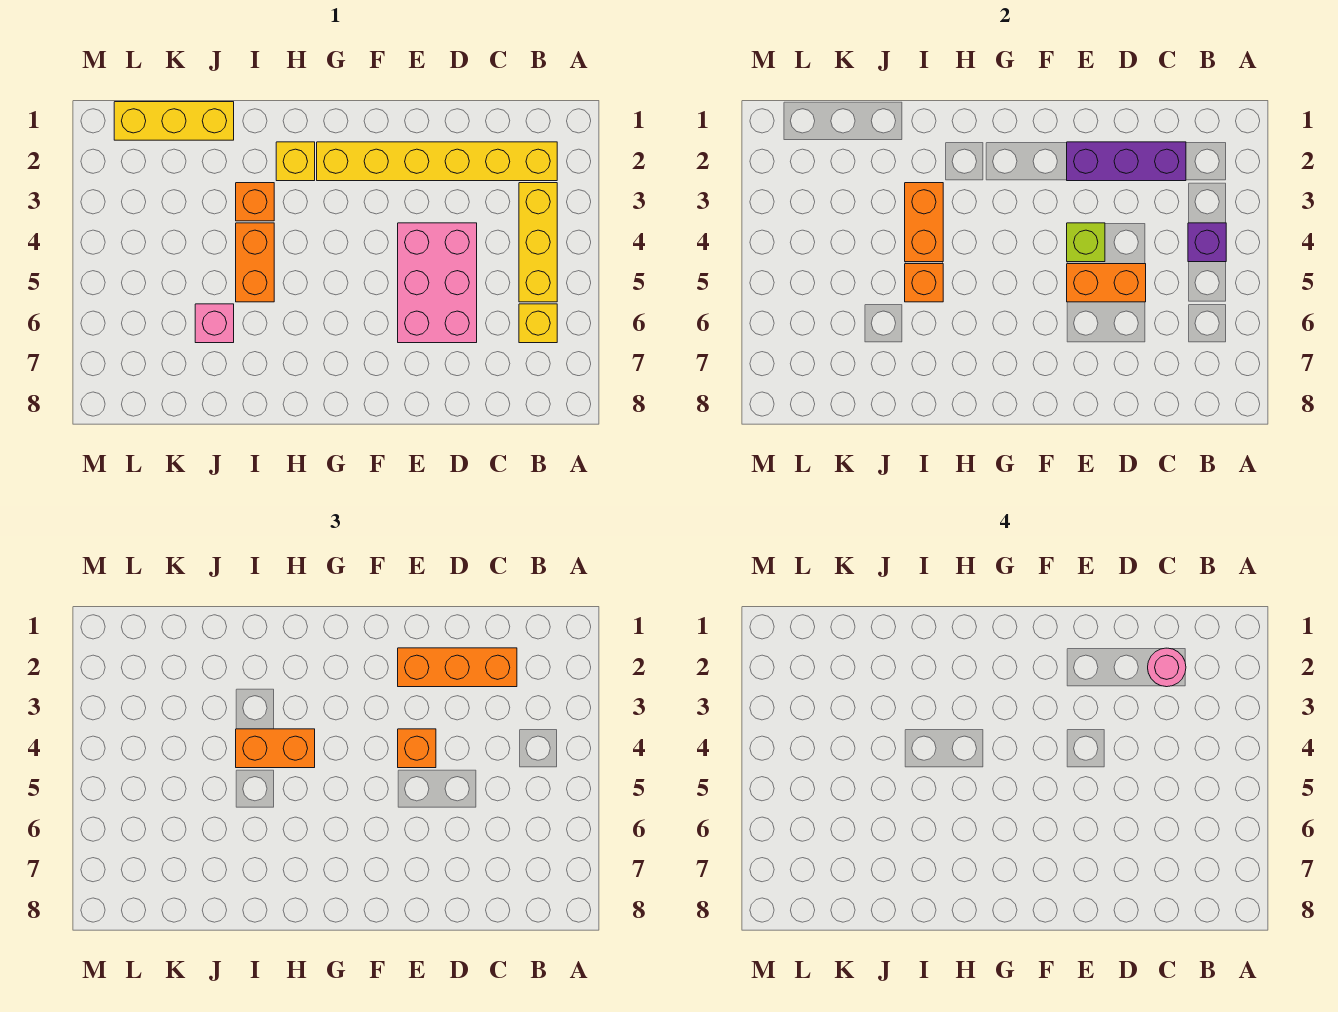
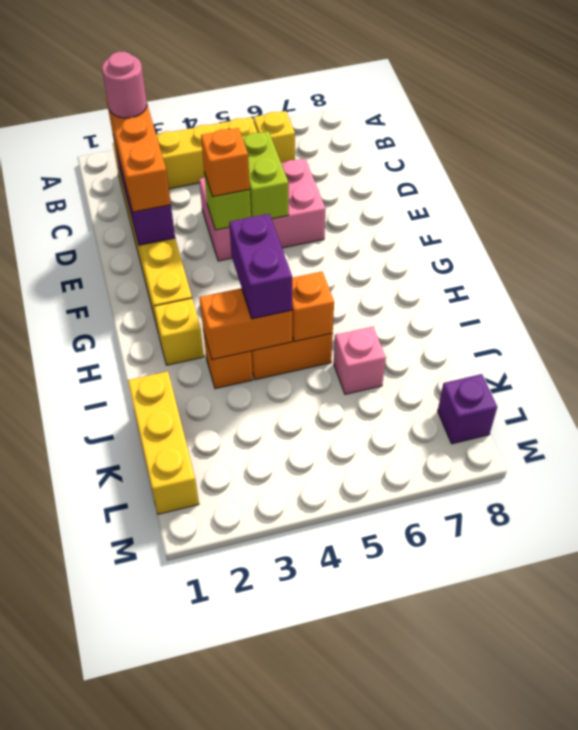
purple 1x1 brick [1188,223,1226,262] -> purple 1x1 brick moved to [438,374,497,444]
orange 1x2 brick [1067,264,1146,302] -> lime 1x2 brick [242,131,289,219]
orange 1x2 brick [236,729,315,768] -> purple 1x2 brick [229,214,292,319]

